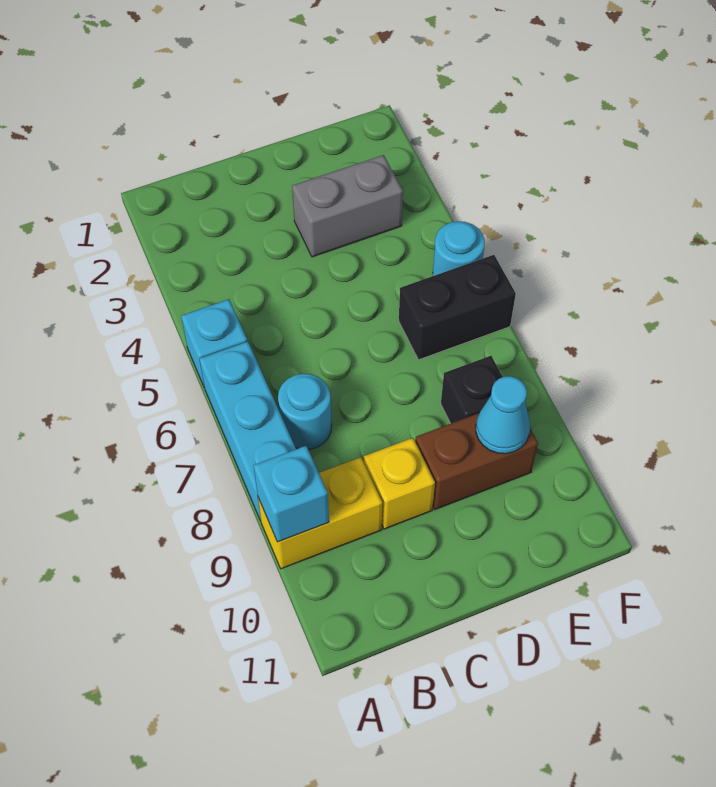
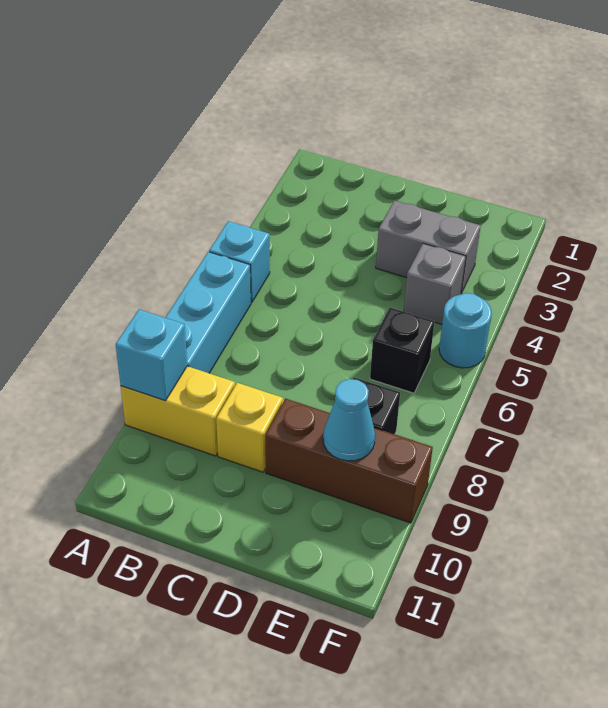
cyan 1x1 round brick [278,374,332,450] -> none
brown 1x2 brick [415,413,538,509] -> brown 1x3 brick [265,399,433,523]
none -> grey 1x1 brick [404,243,466,324]
black 1x2 brick [399,255,516,360] -> black 1x1 brick [370,308,434,393]

